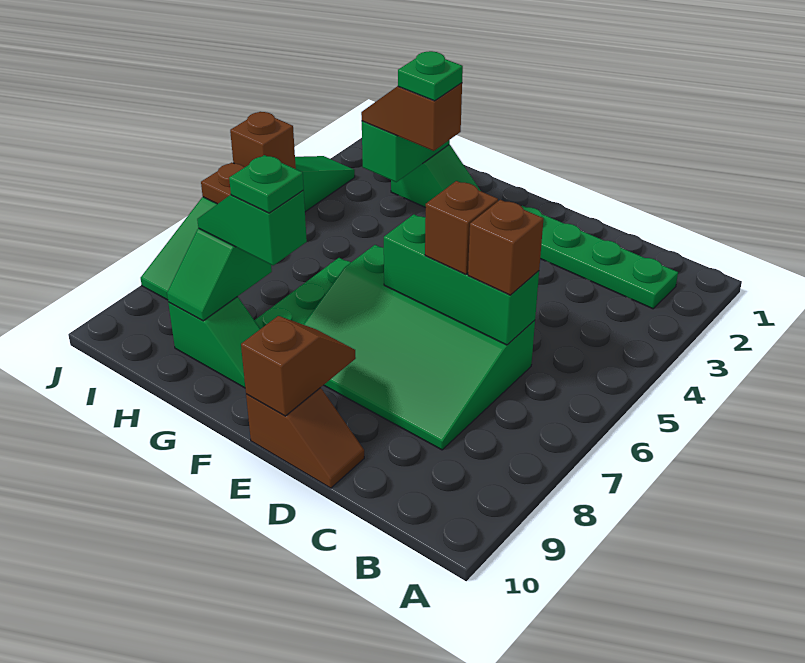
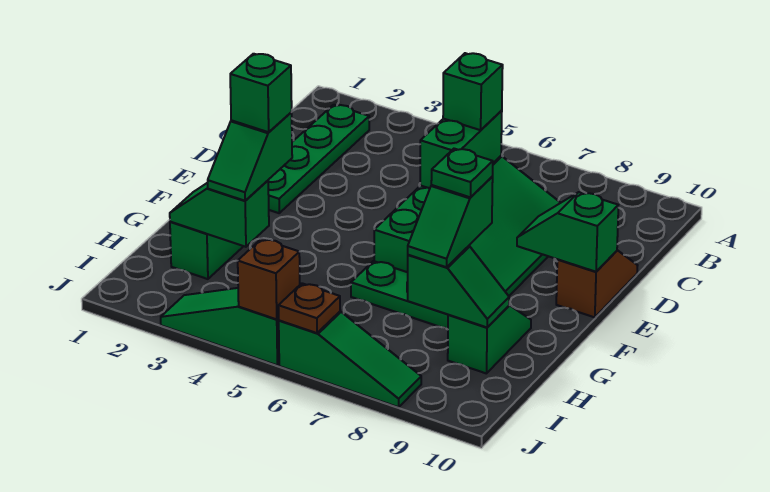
green 1x3 brick [384,214,539,345] -> green 1x2 brick [420,110,502,188]
brown 1x1 brick [468,200,544,295] -> green 1x1 brick [443,53,503,130]
brown 1x1 brick [425,181,498,274] -> none
brown 1x2 slope [241,316,356,416] -> green 1x2 slope [517,192,618,272]
brown 1x2 slope [361,83,462,151] -> green 1x2 slope [208,112,292,201]
green 1x1 plate [398,51,463,101] -> green 1x1 brick [230,54,292,132]

